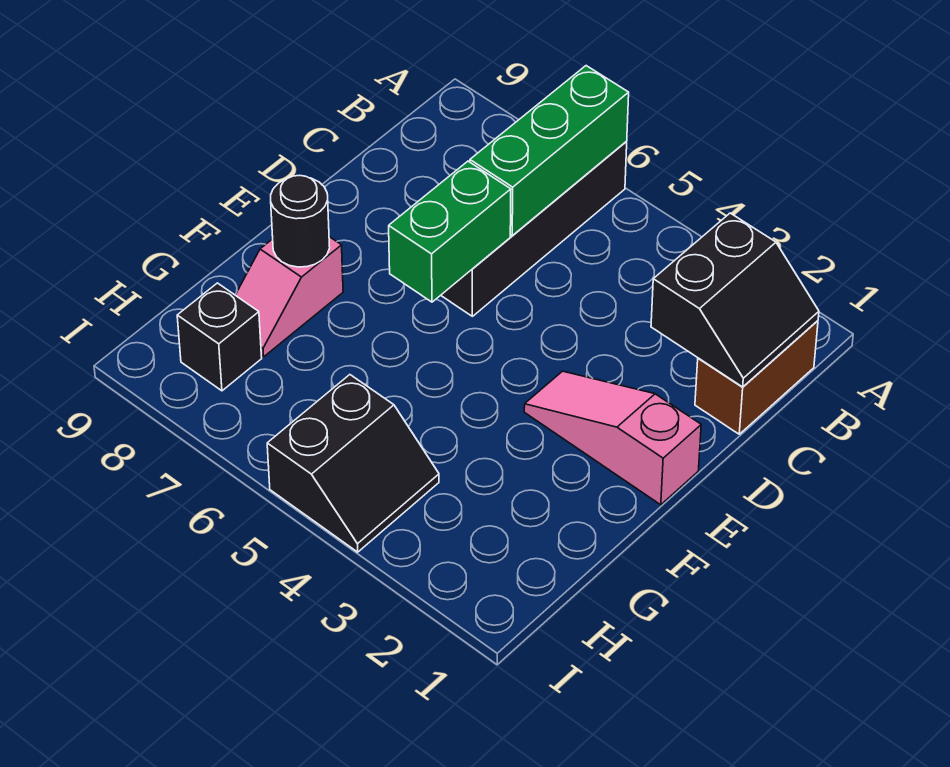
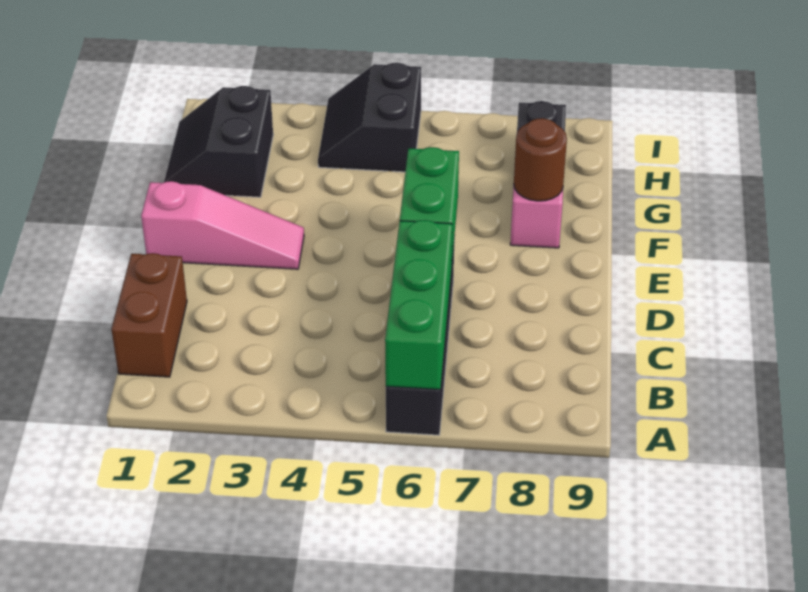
black 2x2 slope [651,213,819,387] -> black 2x2 slope moved to [164,86,273,197]
black 1x1 round brick [271,175,330,267] -> brown 1x1 round brick [514,118,567,201]

